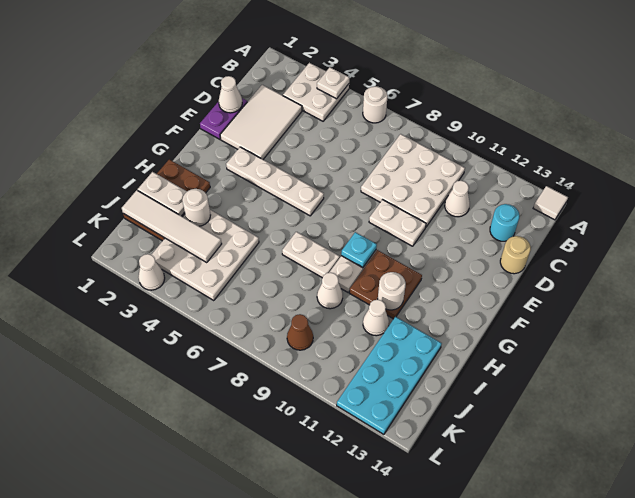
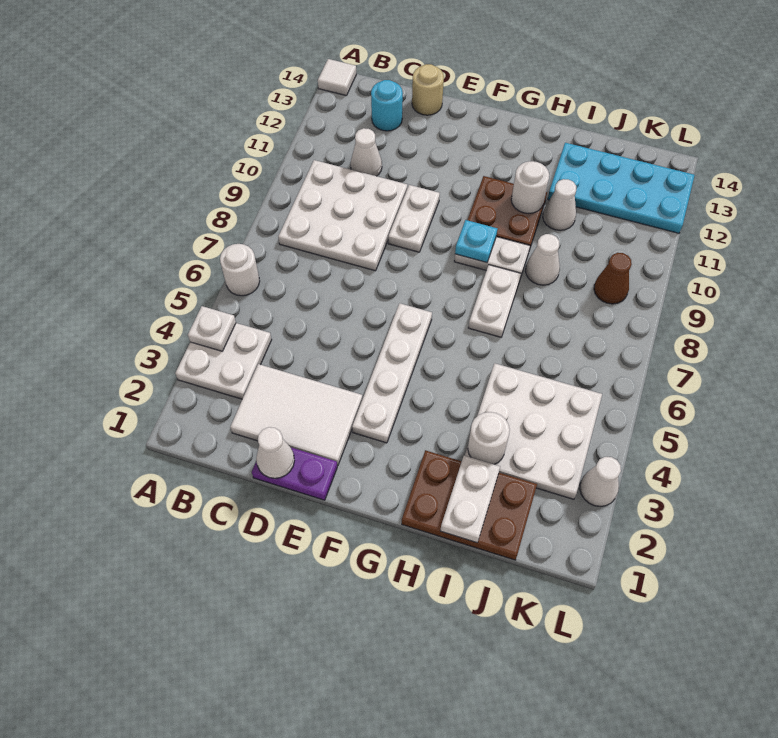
white 1x4 tile [122,190,222,262] -> none

